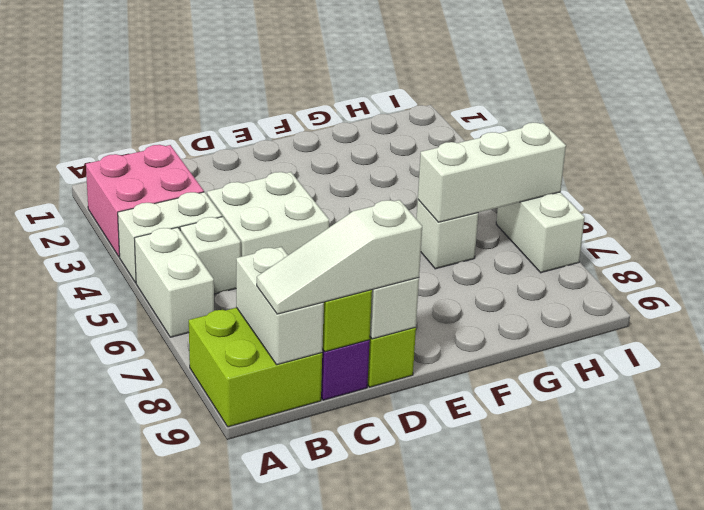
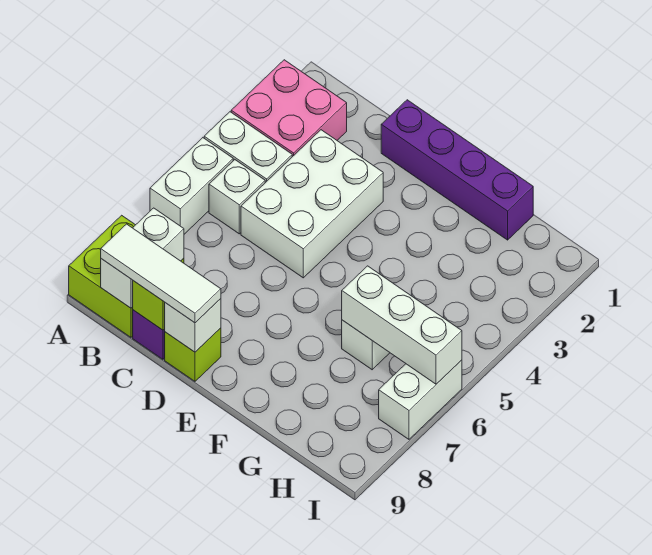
white 1x3 slope [257,200,422,314] -> white 1x3 tile [101,224,221,323]
white 2x2 brick [207,172,329,257] -> white 2x3 brick [241,130,383,278]
none -> purple 1x4 brick [381,100,533,240]

